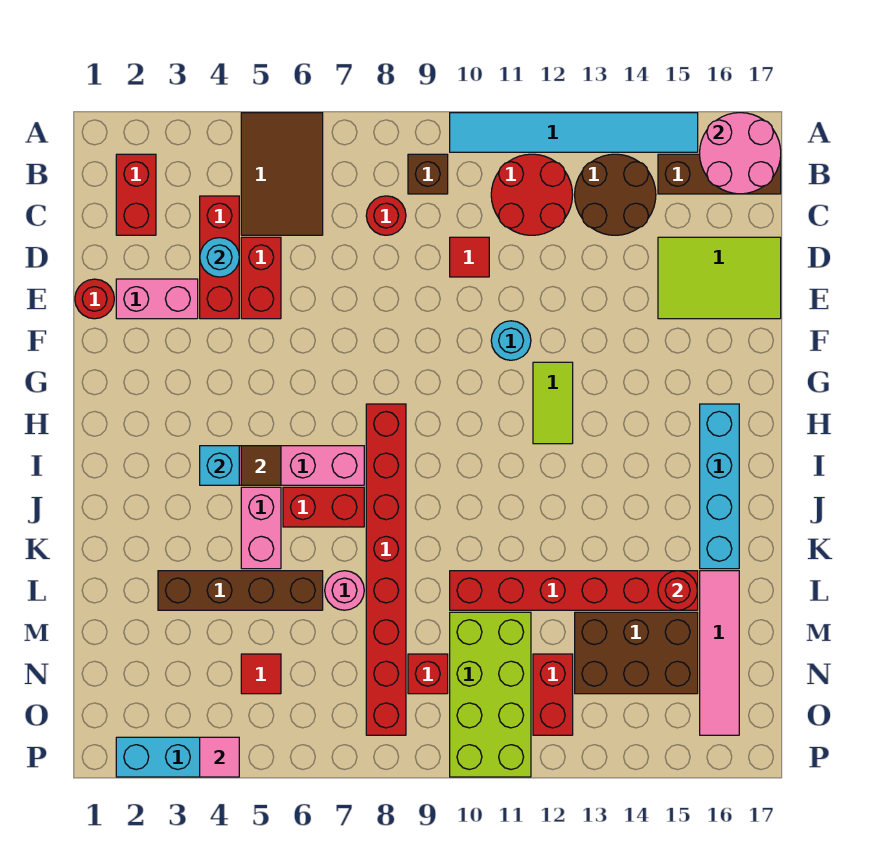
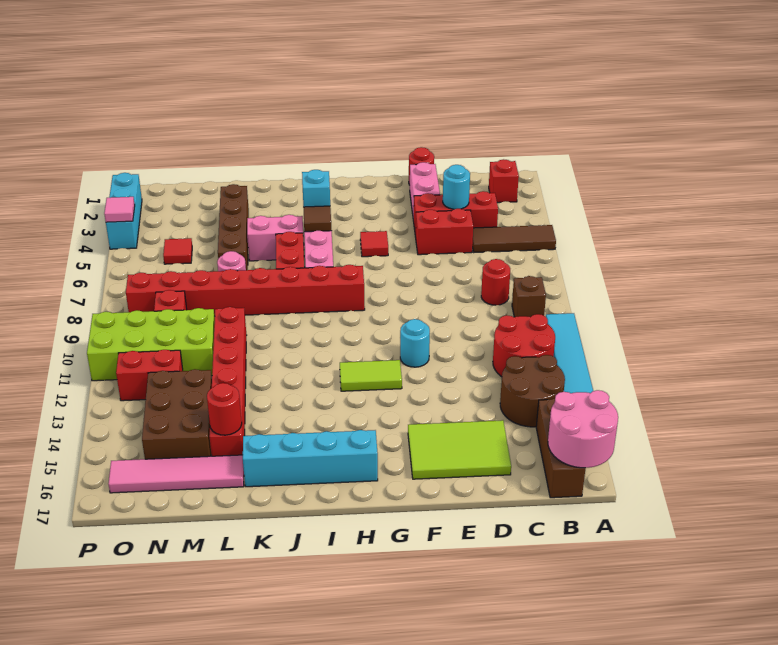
brown 2x3 tile [241,113,323,235] -> brown 1x3 tile [472,225,556,252]
red 1x2 brick [116,154,156,235] -> red 1x1 brick [489,159,519,203]
red 1x1 tile [450,237,489,277] -> red 1x1 tile moved to [360,231,388,257]
lime 2x3 tile [658,237,781,319] -> lime 2x3 tile turned to [408,420,511,479]

